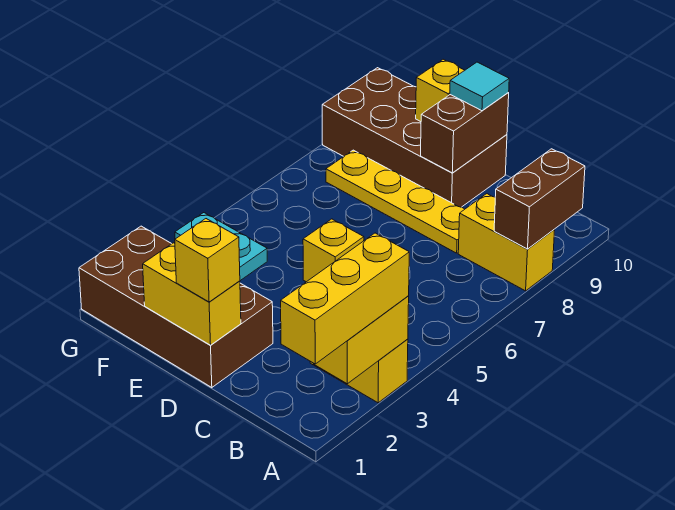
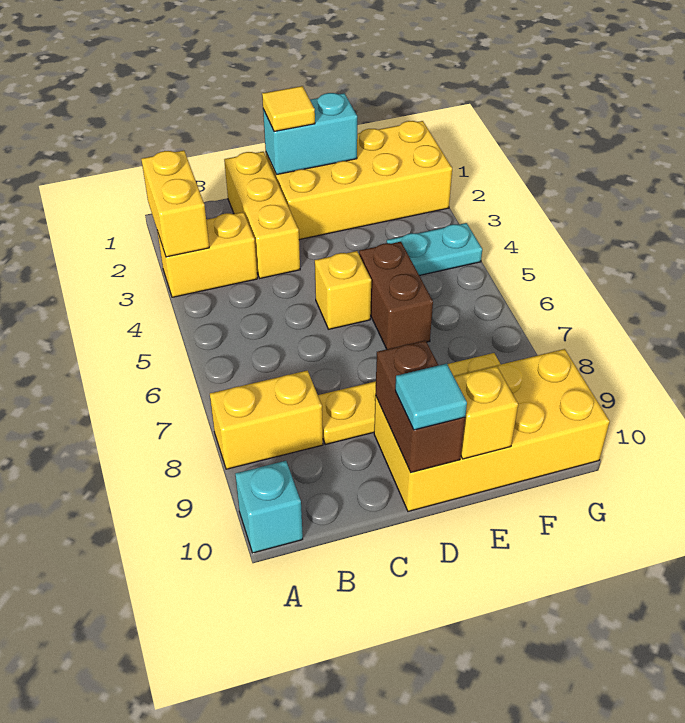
yellow 1x3 brick [281,233,409,364] -> yellow 1x3 brick moved to [224,152,300,278]
brown 1x2 brick [494,149,585,249] -> brown 1x2 brick moved to [359,242,433,349]
none -> cyan 1x1 brick [235,461,303,553]
brown 2x4 brick [79,226,273,388] -> yellow 2x4 brick [266,121,452,240]
yellow 1x2 brick [143,243,241,345] -> cyan 1x2 brick [263,93,357,175]
yellow 1x1 brick [175,219,240,302] -> yellow 1x1 tile [262,86,315,131]
brown 2x4 brick [322,68,507,207] -> yellow 2x4 brick [374,349,610,511]

